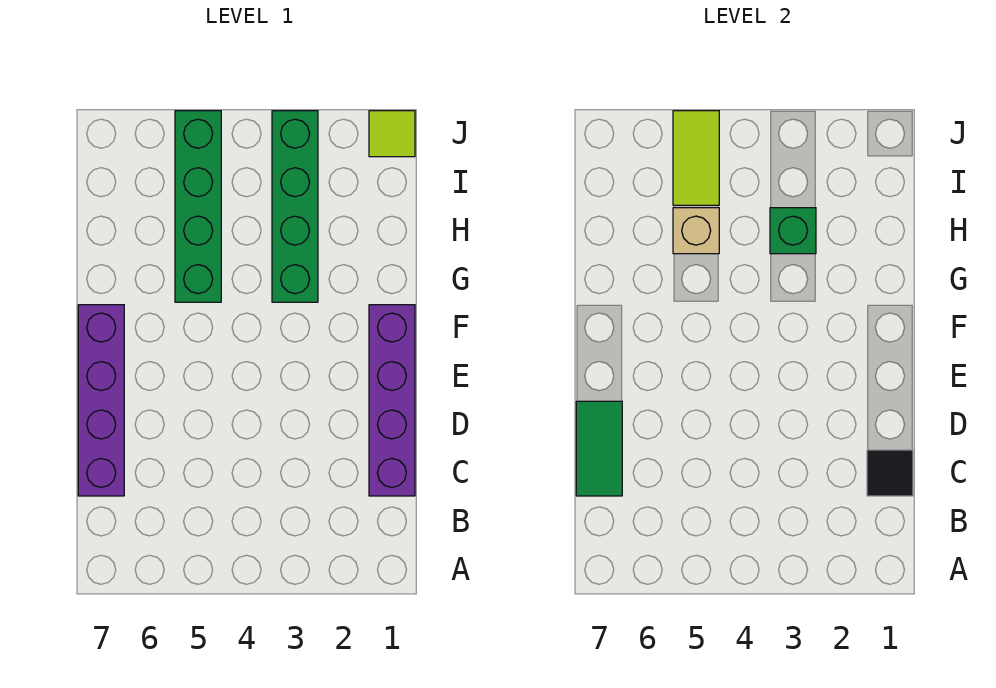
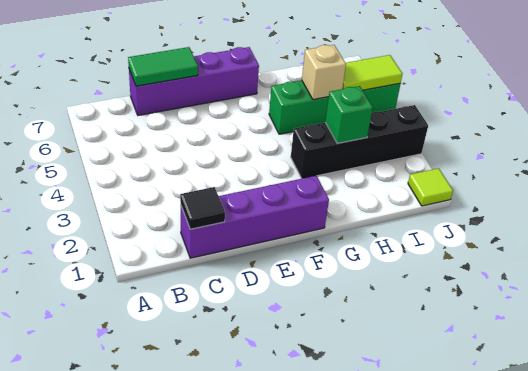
green 1x4 brick [272,111,318,302] -> black 1x4 brick [291,105,428,178]

